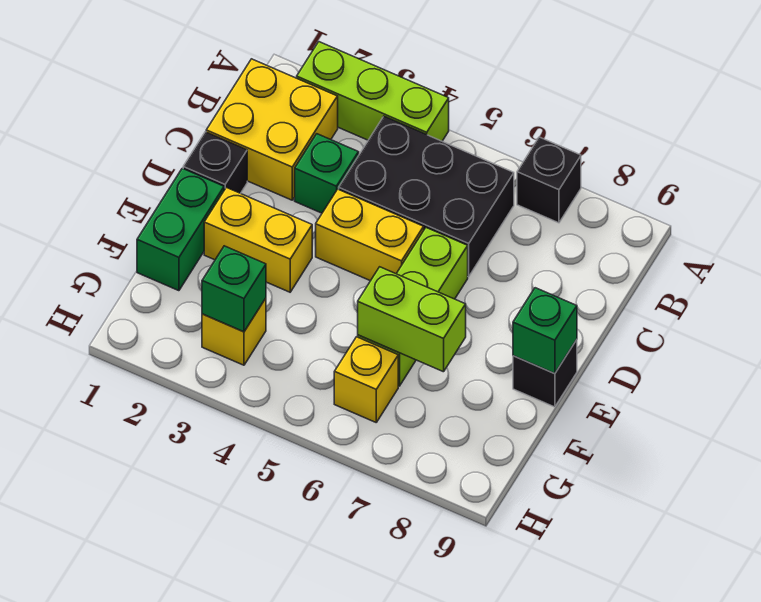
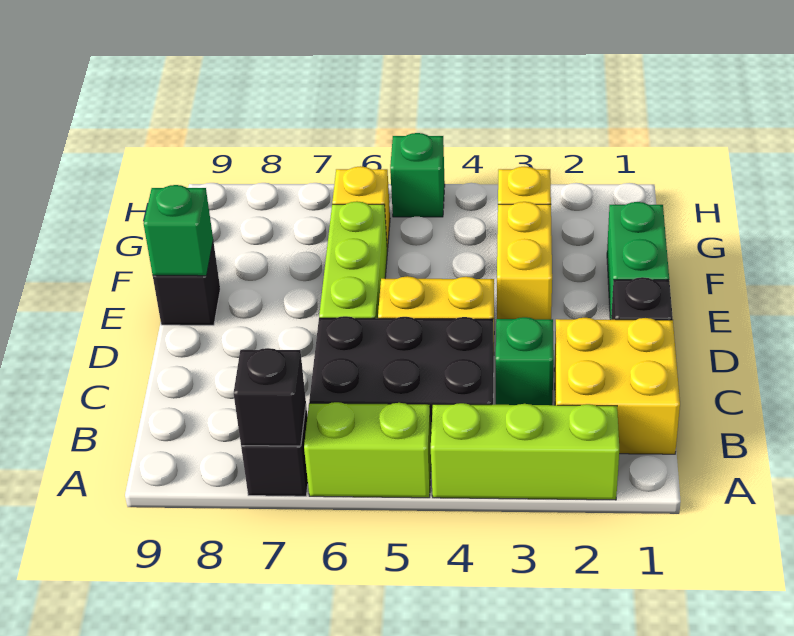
none -> black 1x1 brick [234,348,306,446]
yellow 1x2 brick [204,187,312,292] -> yellow 1x2 brick turned to [497,202,552,319]
lime 1x2 brick [358,267,466,372] -> lime 1x2 brick moved to [304,402,431,498]
green 1x1 brick [202,246,266,332] -> green 1x1 brick moved to [390,133,445,217]

